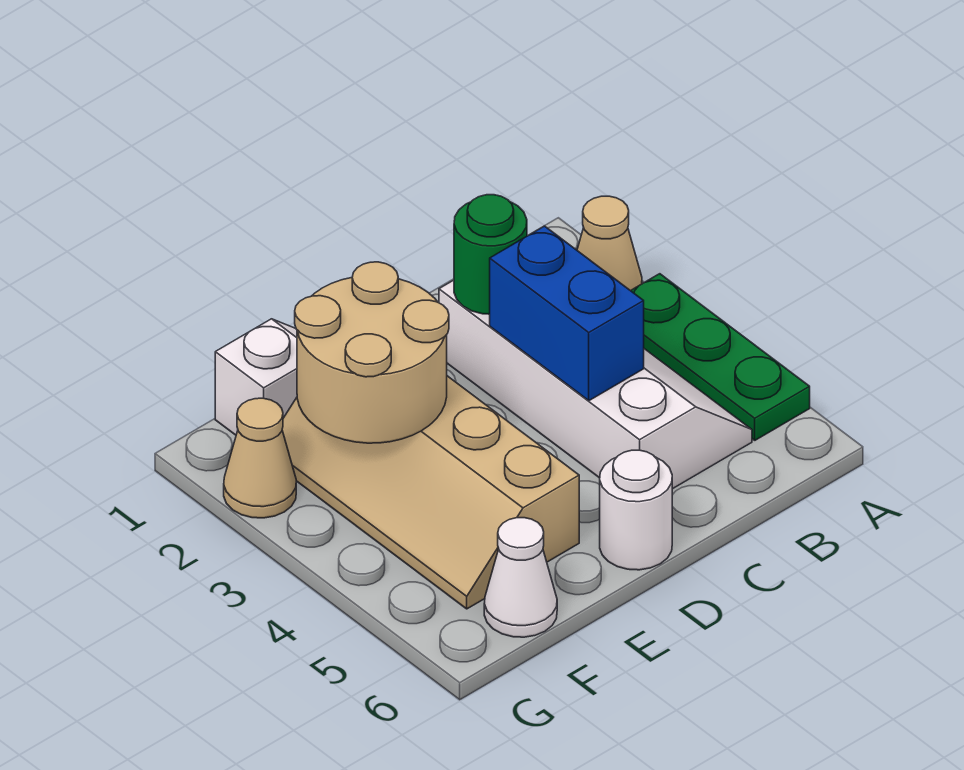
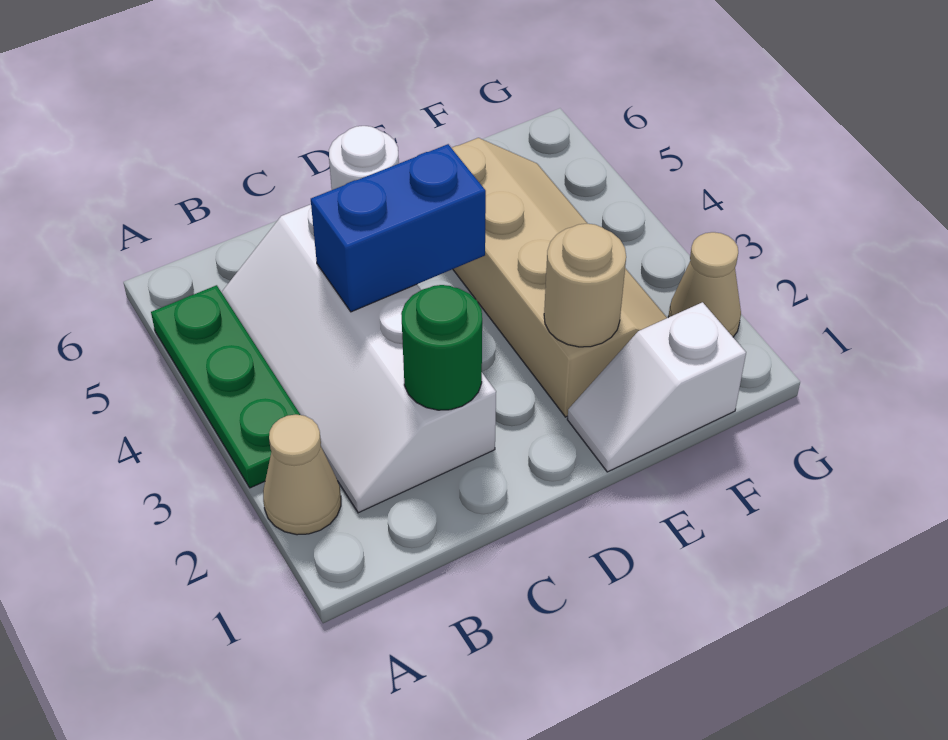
blue 1x2 brick [490,226,644,401] -> blue 1x2 brick turned to [311,144,486,312]
tan 2x2 round brick [295,262,449,443] -> tan 1x1 round brick [544,224,626,347]
white 1x1 cone [484,518,557,637] -> none

